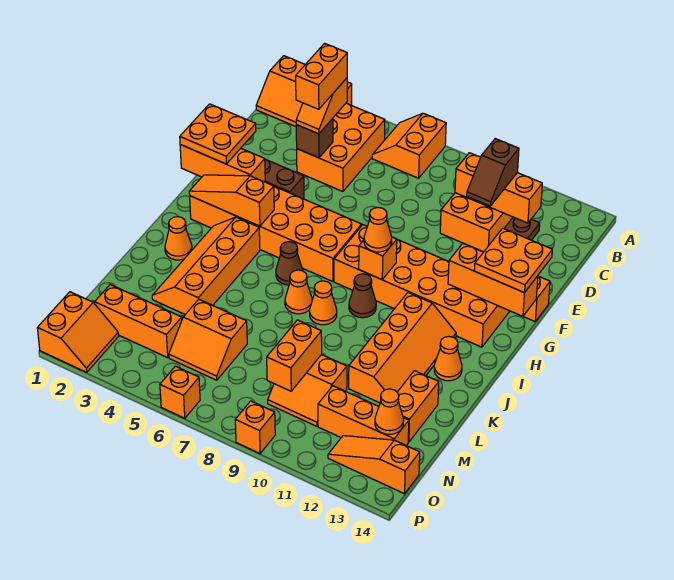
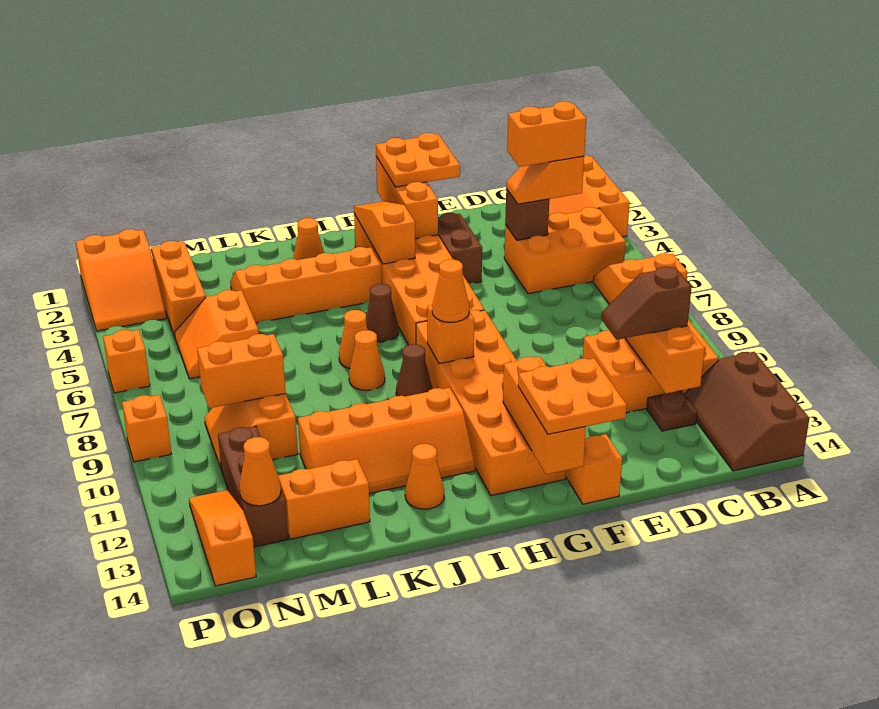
none -> brown 2x3 slope [684,352,810,471]
orange 1x3 brick [318,386,409,445] -> brown 1x3 brick [218,426,288,547]
orange 2x2 slope [37,292,119,372] -> orange 2x3 slope [76,229,166,331]

